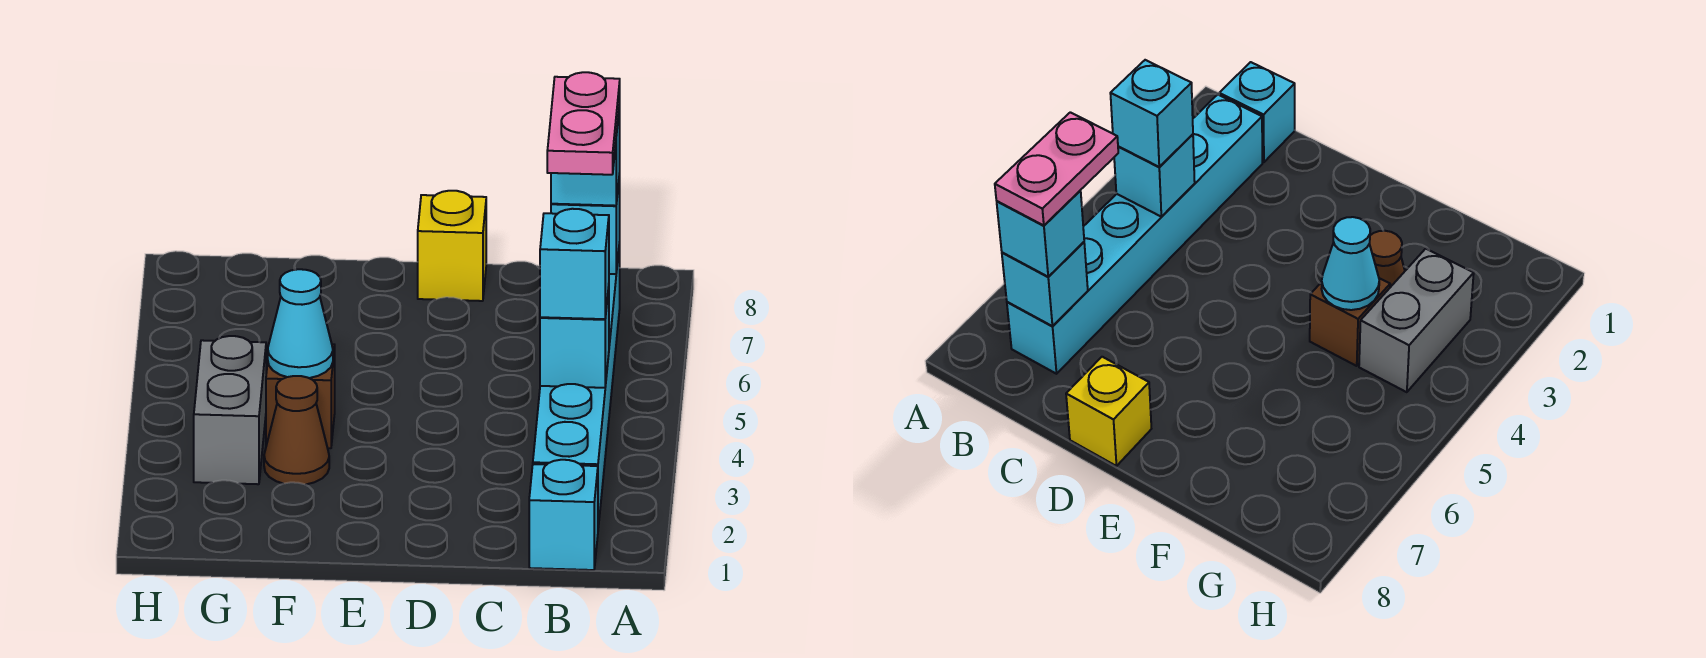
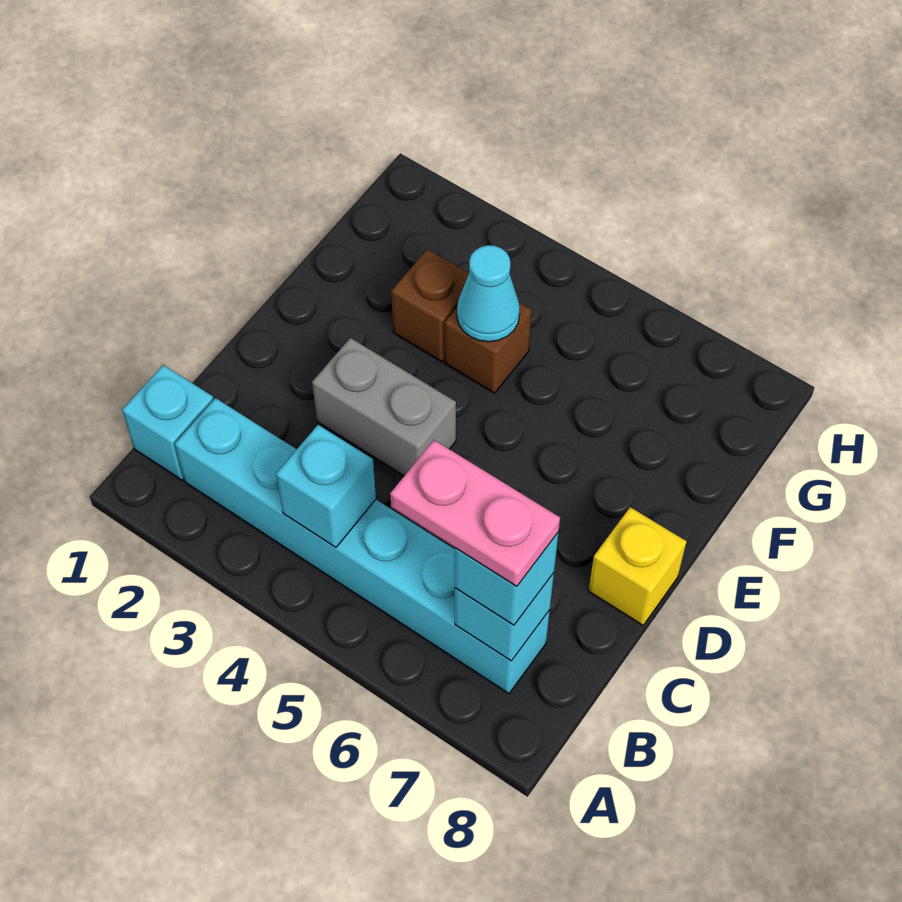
cyan 1x1 brick [540,209,609,319] -> none
brown 1x1 cone [264,376,329,485] -> brown 1x1 brick [391,249,469,362]
grey 1x2 brick [194,336,266,484] -> grey 1x2 brick moved to [312,338,456,476]

